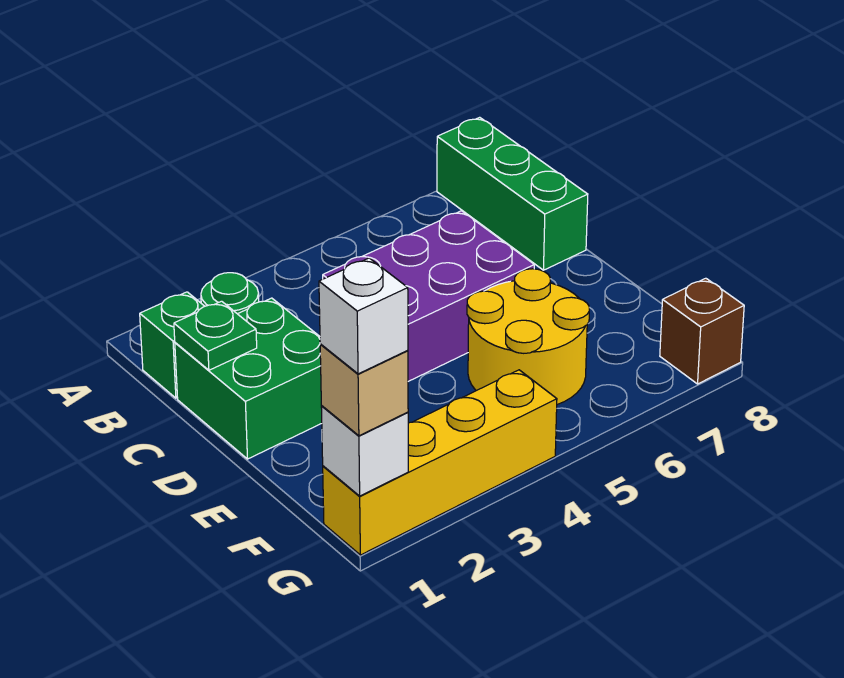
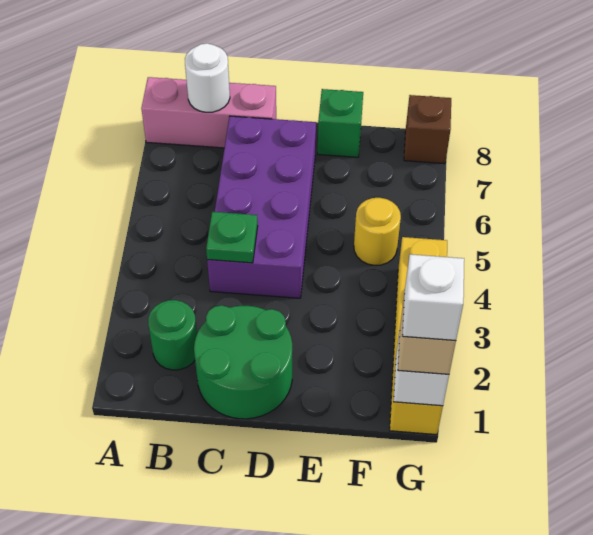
green 1x3 brick [437,117,588,270] -> pink 1x3 brick [141,77,276,148]
green 1x1 brick [140,292,205,398] -> green 1x1 brick moved to [318,89,363,157]
none -> white 1x1 round brick [185,43,230,112]
green 2x2 brick [175,298,322,459] -> green 2x2 round brick [194,305,292,419]
green 1x1 plate [174,301,257,370] -> green 1x1 plate moved to [206,212,258,263]
purple 2x3 brick [323,211,534,381] -> purple 2x4 brick [207,116,316,298]
yellow 2x2 round brick [467,269,589,405] -> yellow 1x1 round brick [354,198,401,265]

